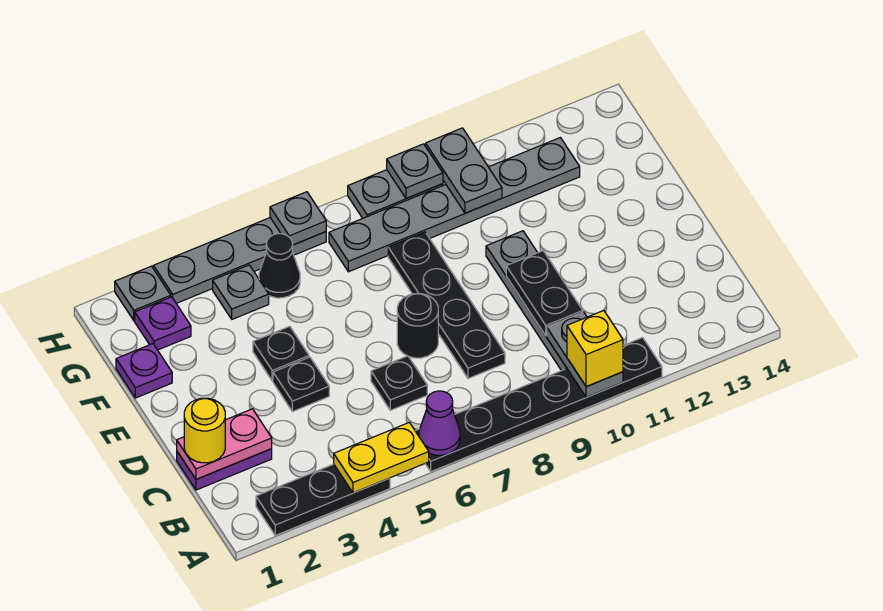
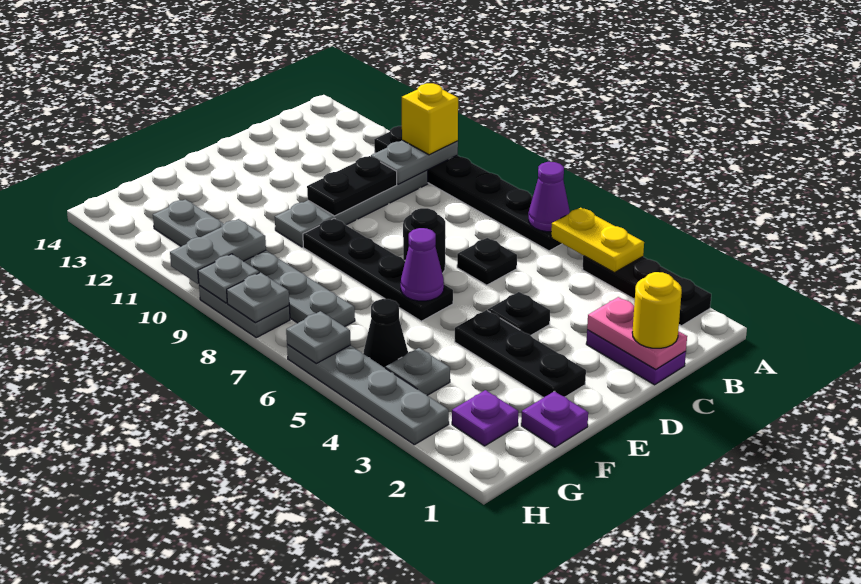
black 1x4 plate [388,232,505,378] -> black 1x4 plate turned to [303,218,453,321]
black 1x1 plate [253,326,309,381] -> black 1x3 plate [455,310,586,398]
none -> purple 1x1 cone [401,228,444,301]
grey 1x1 plate [115,266,171,321] -> grey 1x1 plate moved to [227,273,289,323]

